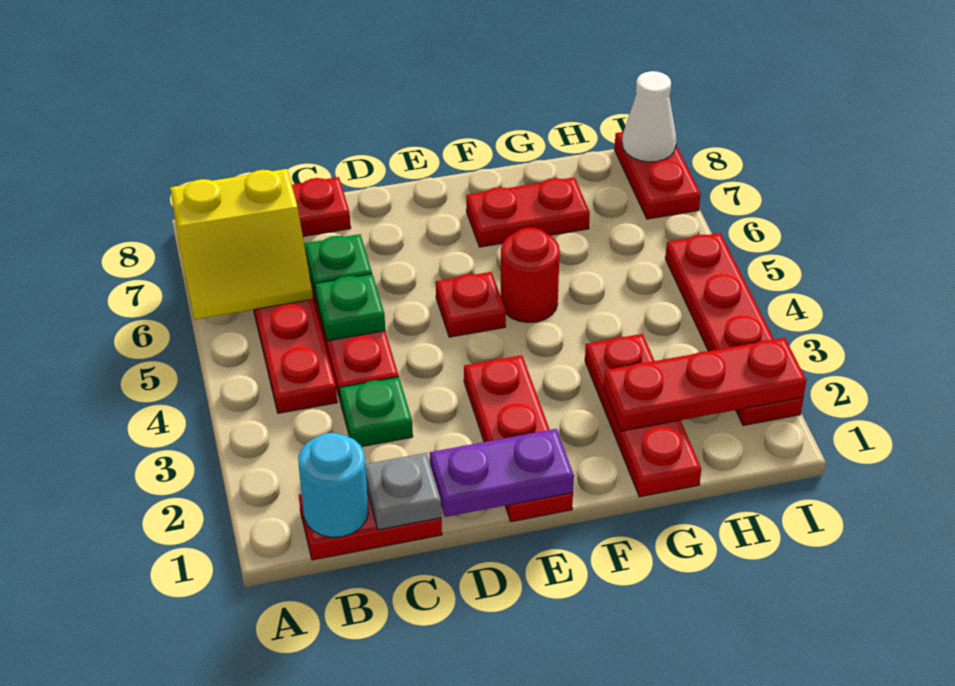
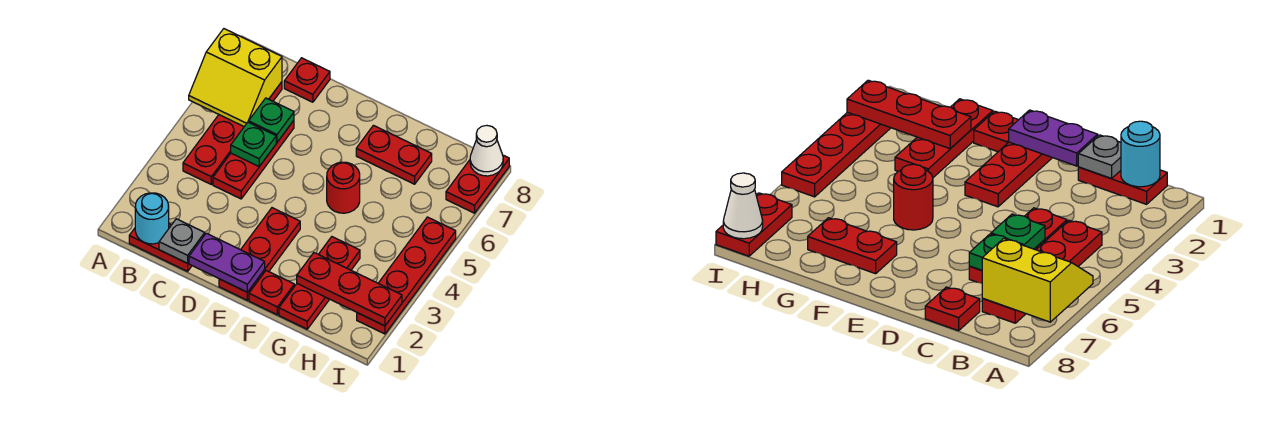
green 1x1 plate [340,377,413,447] -> none
red 1x1 plate [436,272,506,337] -> red 1x1 plate moved to [249,271,294,315]

